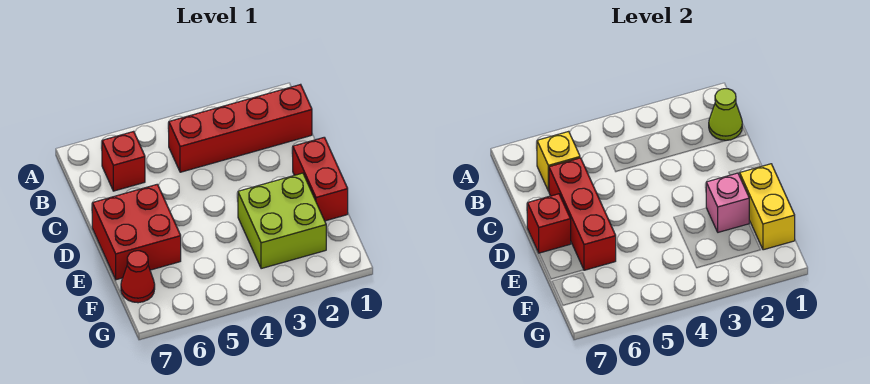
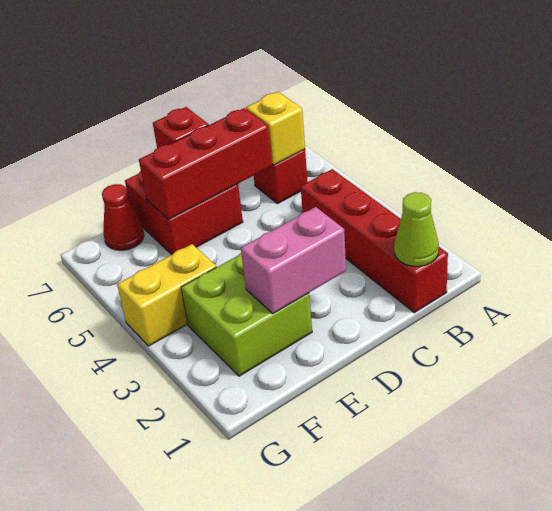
red 1x2 brick [293,137,348,221] -> none
yellow 1x2 brick [740,164,795,250] -> yellow 1x2 brick moved to [117,244,216,346]
pink 1x1 brick [706,173,749,232] -> pink 1x2 brick [241,207,346,313]

